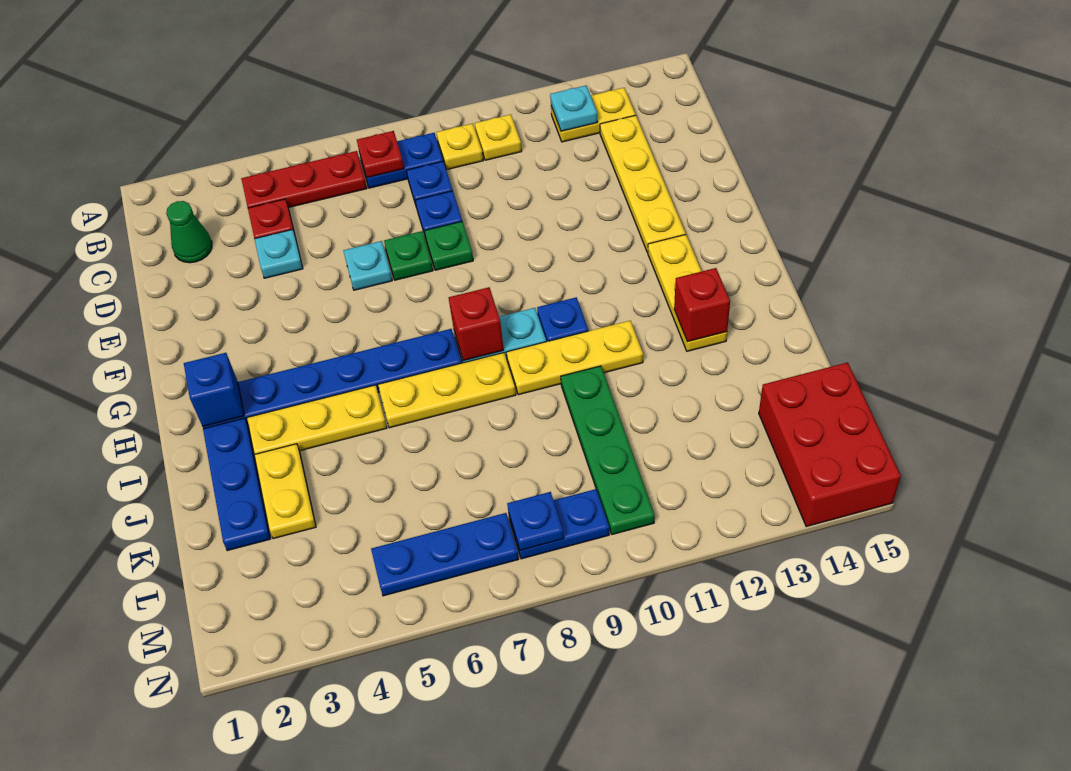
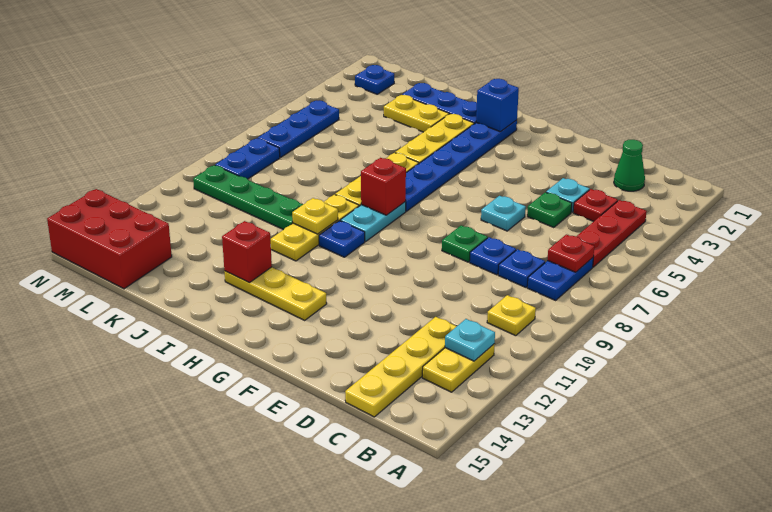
yellow 1x1 plate [436,123,483,169] -> yellow 1x1 plate moved to [292,198,338,234]
yellow 1x4 plate [600,115,686,252] -> yellow 1x4 plate turned to [345,317,457,417]
green 1x1 plate [384,231,433,280] -> green 1x1 plate moved to [527,192,572,228]
blue 1x1 plate [507,492,564,550] -> blue 1x1 plate moved to [355,65,394,94]

